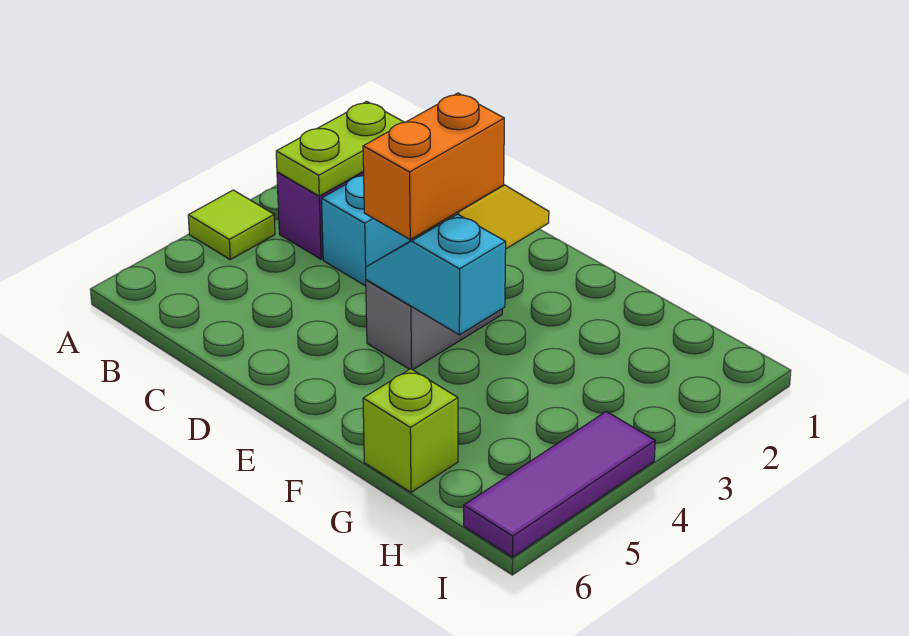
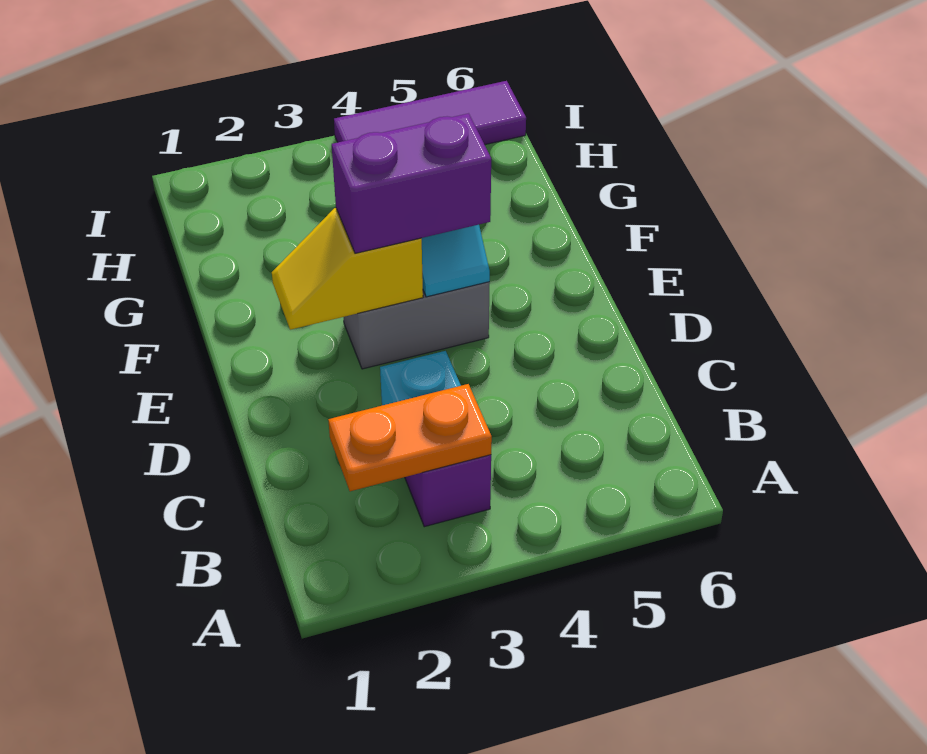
lime 1x1 tile [188,190,275,260] -> none
lime 1x2 plate [276,101,404,196] -> orange 1x2 plate [328,384,492,491]
orange 1x2 brick [363,93,504,239] -> purple 1x2 brick [332,113,491,253]
lime 1x1 brick [363,369,458,492] -> none

